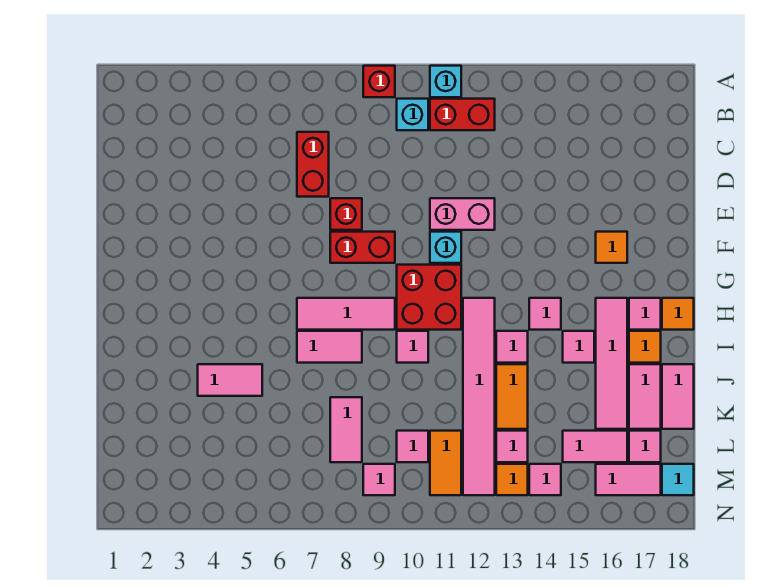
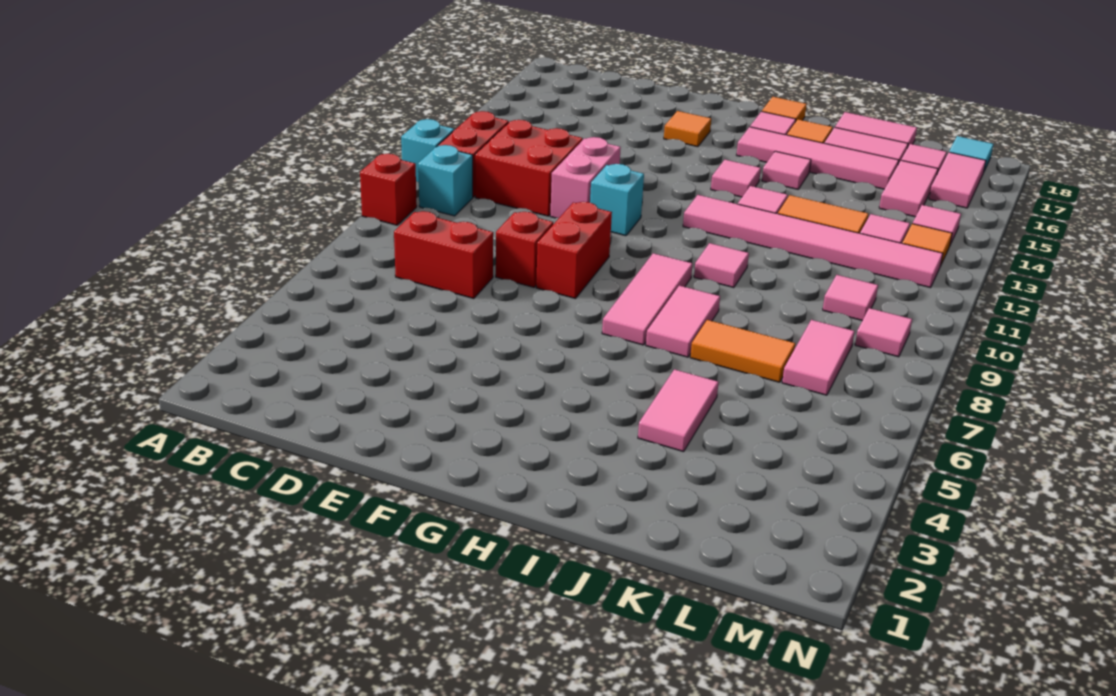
red 2x2 brick [397,265,461,330] -> red 2x2 brick moved to [475,120,583,216]
pink 1x2 tile [330,397,362,462] -> pink 1x2 tile turned to [782,320,855,395]
orange 1x2 tile [430,431,461,495] -> orange 1x2 tile moved to [690,320,795,382]

